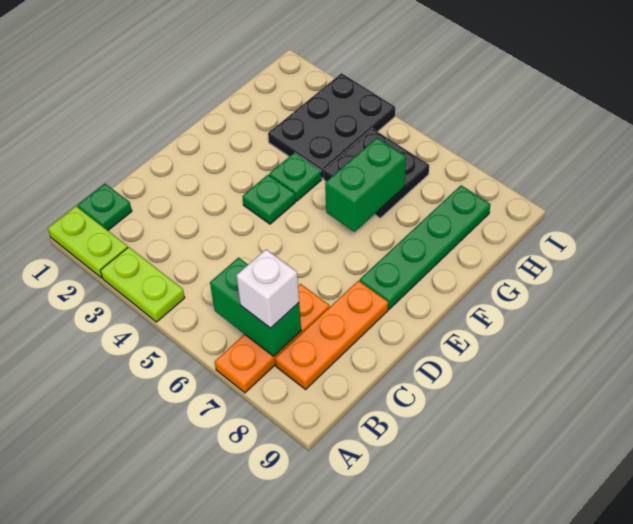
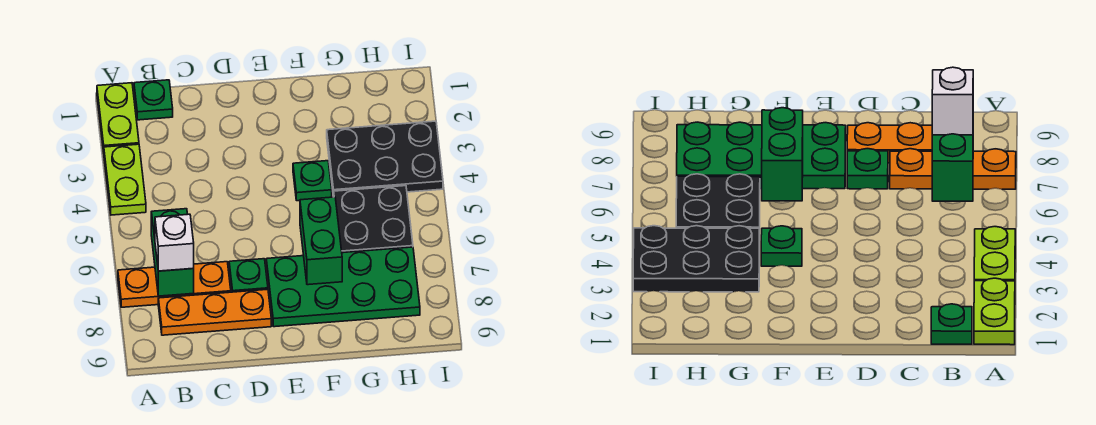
green 1x1 plate [242,175,295,224] -> green 1x1 plate moved to [229,259,268,292]
green 1x4 plate [360,185,490,309] -> green 2x4 plate [266,247,420,327]
green 1x2 brick [325,138,406,232] -> green 1x2 brick turned to [300,197,342,285]

